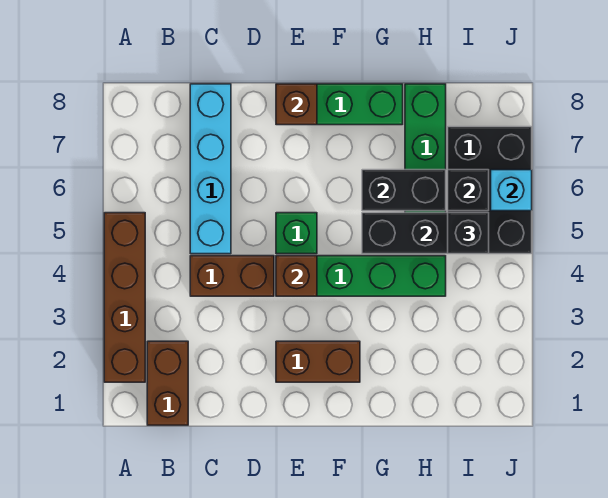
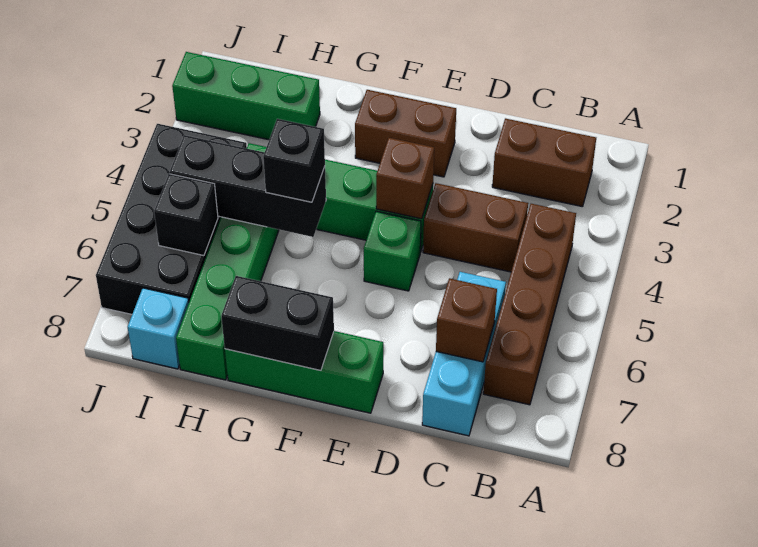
brown 1x4 brick [104,213,145,382] -> brown 1x4 brick moved to [483,204,576,405]
brown 1x2 brick [147,341,188,425] -> brown 1x2 brick turned to [492,118,596,207]
cyan 1x4 brick [190,84,231,254] -> cyan 1x3 brick [422,272,506,436]
brown 1x1 brick [276,84,317,125] -> brown 1x1 brick moved to [436,278,497,362]
black 1x2 brick [362,170,446,211] -> black 1x2 brick moved to [221,276,334,371]
none -> green 1x3 brick [172,52,320,140]
black 2x3 brick [448,127,532,254] -> black 2x4 brick [96,124,247,314]
black 1x1 brick [448,213,489,254] -> black 1x1 brick moved to [263,119,325,202]
cyan 1x1 brick [491,170,532,211] -> cyan 1x1 brick moved to [128,288,189,369]

